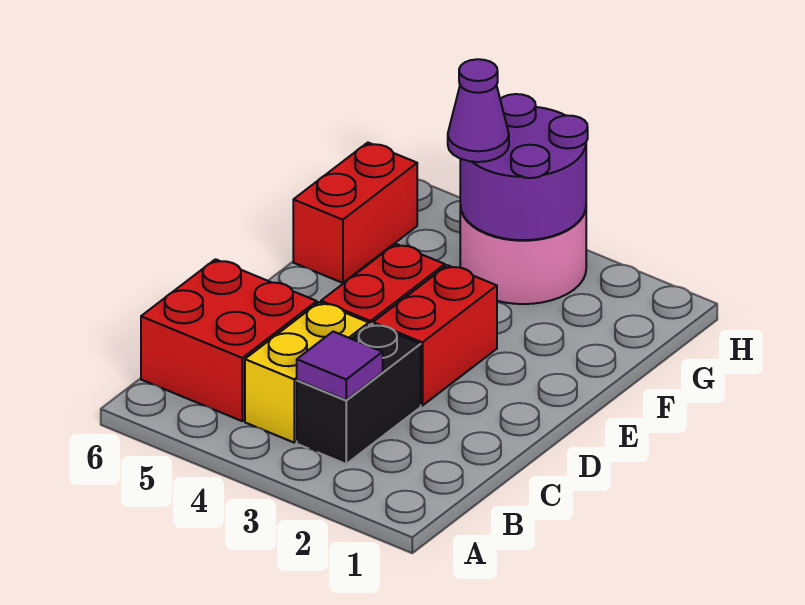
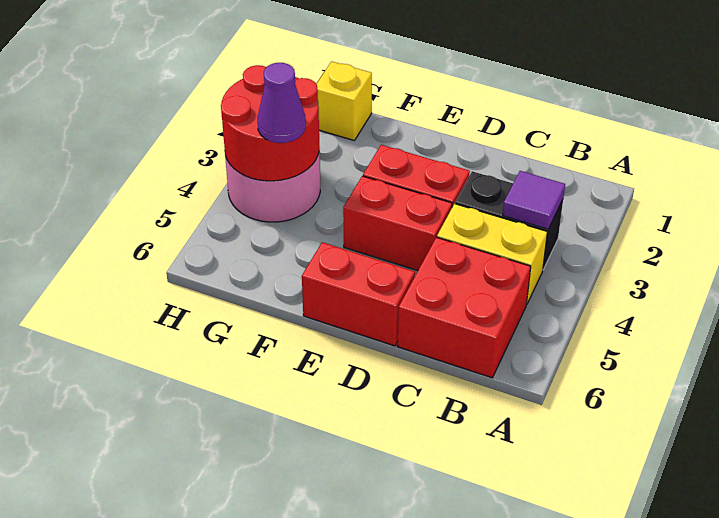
red 1x2 brick [293,143,417,283] -> red 1x2 brick moved to [302,242,415,346]
none -> yellow 1x1 brick [317,61,372,141]
purple 2x2 round brick [460,94,588,240] -> red 2x2 round brick [221,65,319,181]

